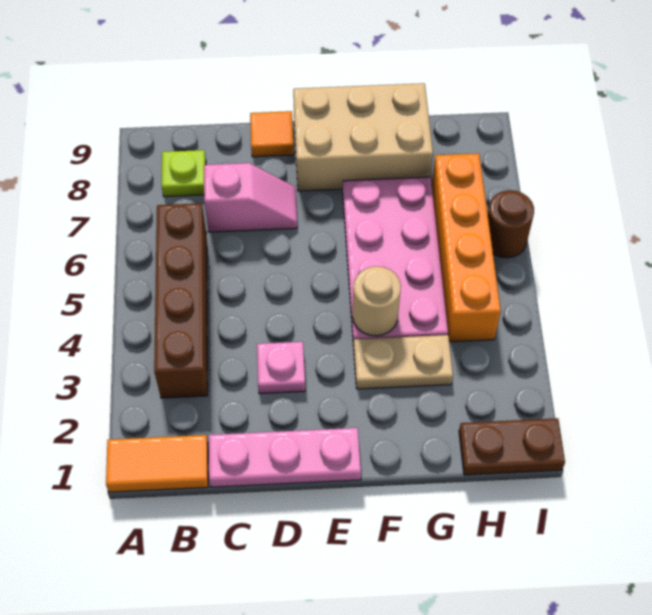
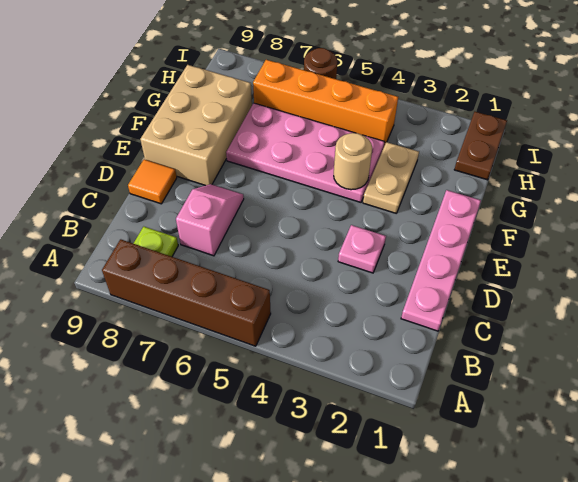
orange 1x2 tile [106,435,208,492] -> none
brown 1x4 brick [154,203,208,398] -> brown 1x4 brick moved to [102,239,271,346]
pink 1x3 plate [209,428,361,487] -> pink 1x4 plate [401,190,481,331]

